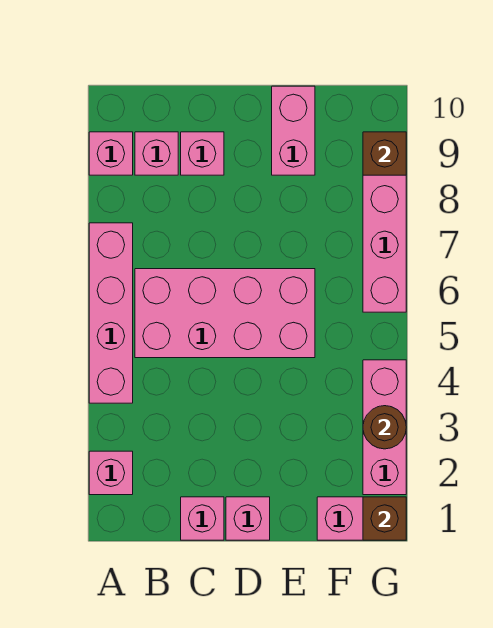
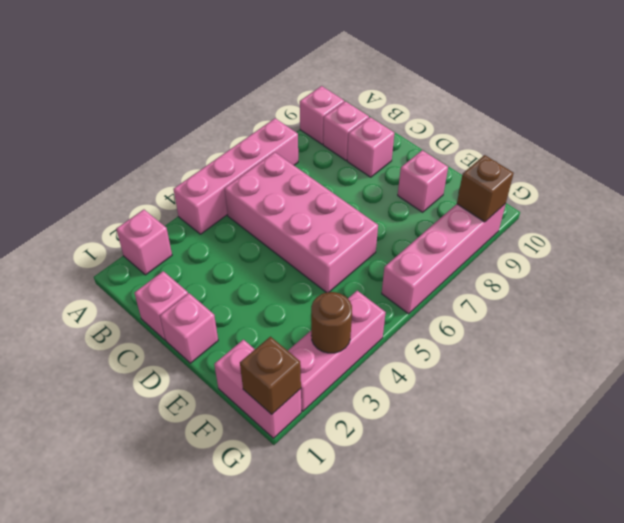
pink 1x2 brick [272,86,315,175] -> pink 1x1 brick [398,150,448,212]

